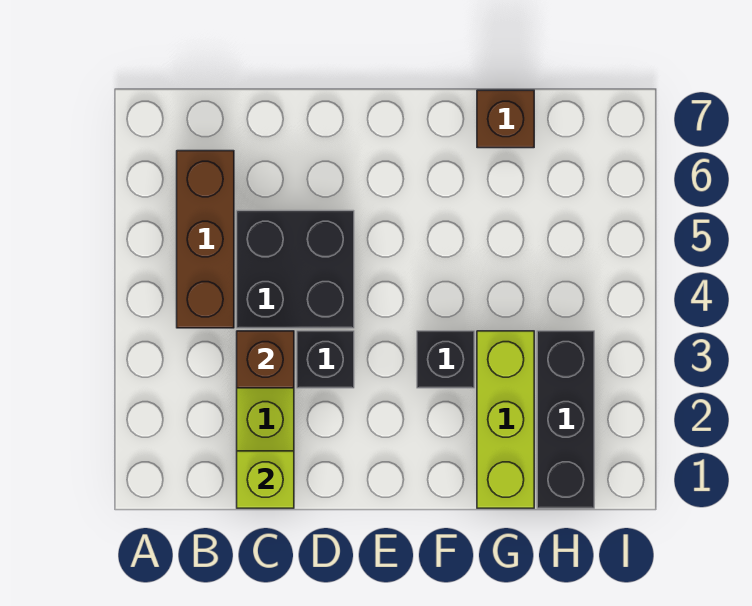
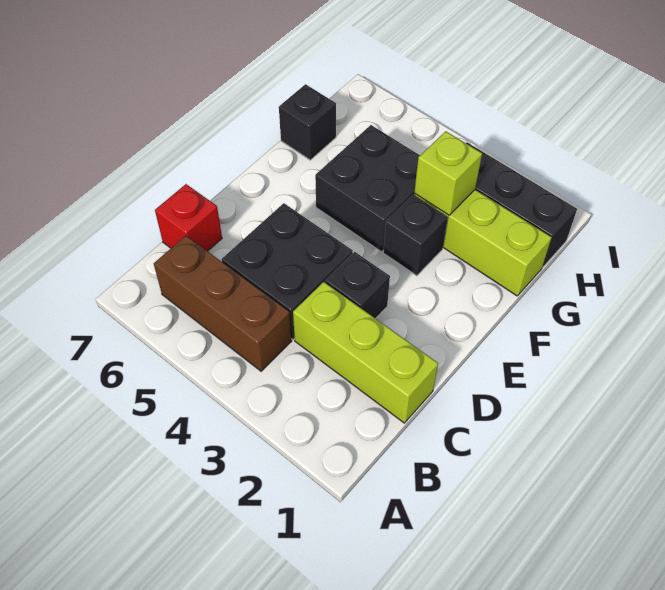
lime 1x1 brick [237,451,294,508] -> lime 1x1 brick moved to [414,131,482,215]
brown 1x1 brick [237,331,294,388] -> none
none -> red 1x1 brick [155,184,222,251]
none -> black 2x2 brick [315,125,420,252]
brown 1x1 brick [477,90,534,148] -> black 1x1 brick [279,84,336,160]

